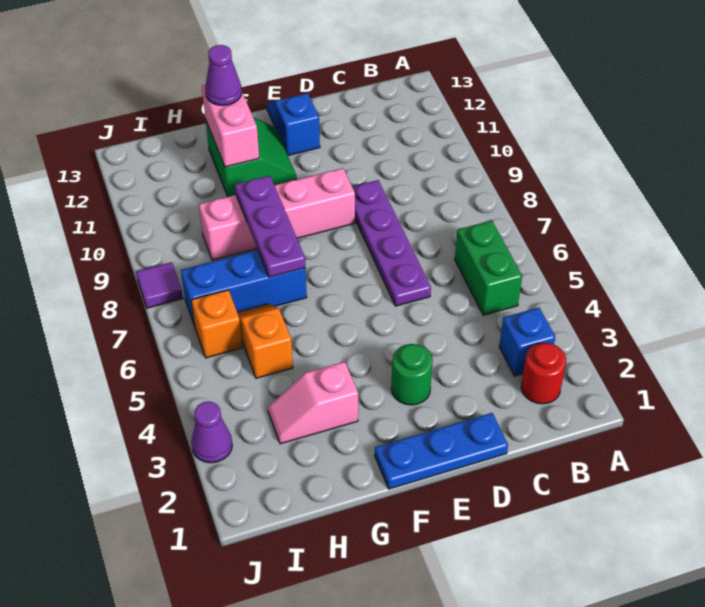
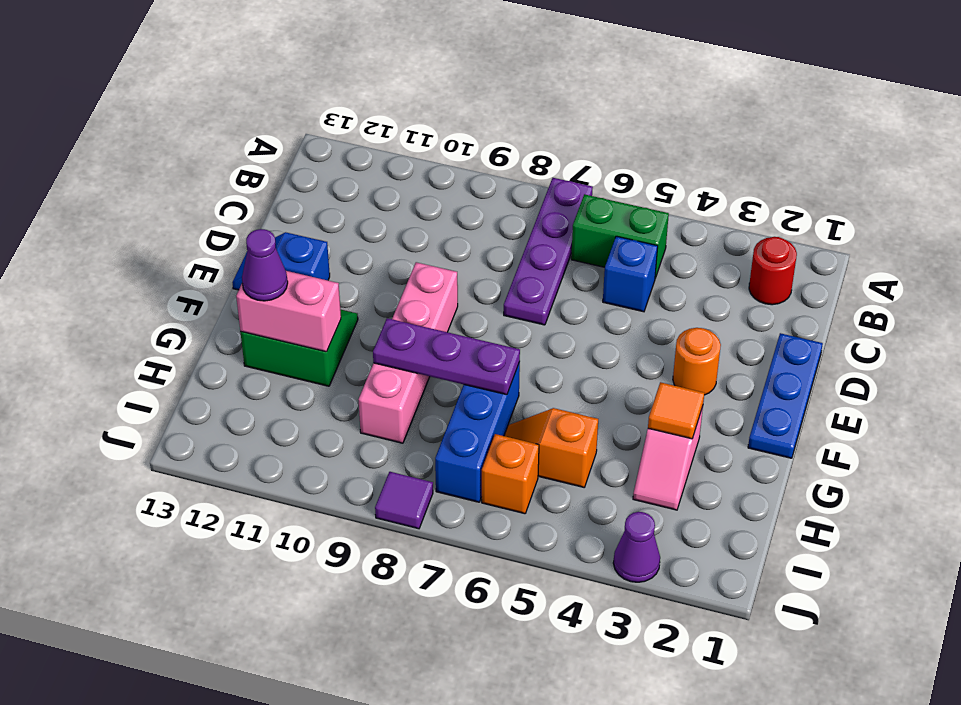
blue 1x1 brick [499,308,555,376] -> blue 1x1 brick moved to [603,236,658,312]
purple 1x4 plate [352,180,431,306] -> purple 1x4 plate turned to [504,178,593,325]
green 1x1 round brick [391,344,433,405] -> orange 1x1 round brick [673,328,721,395]
none -> orange 1x1 tile [648,382,704,439]

